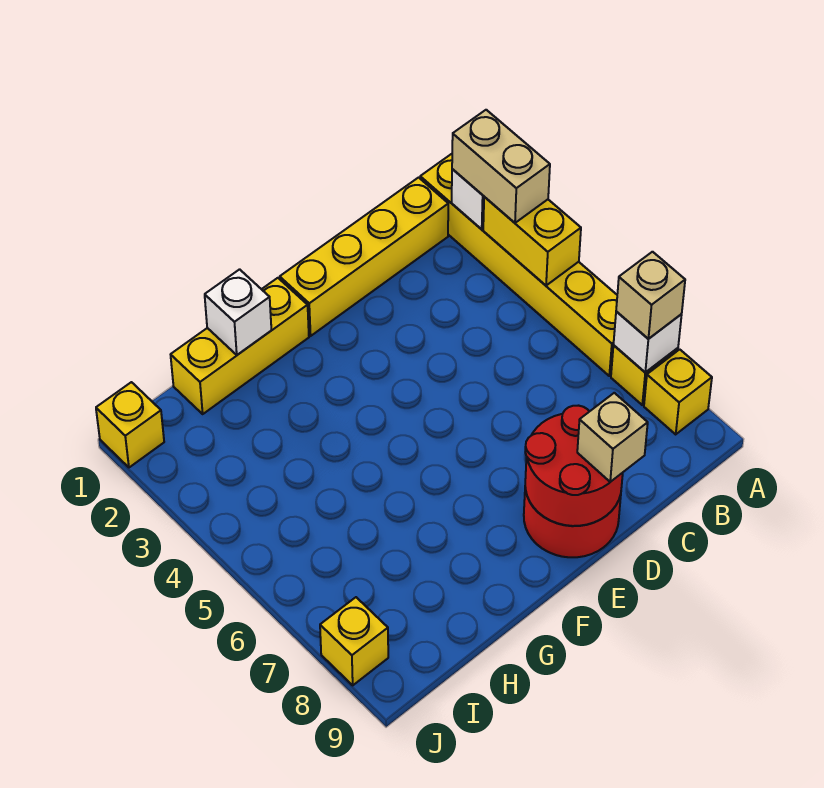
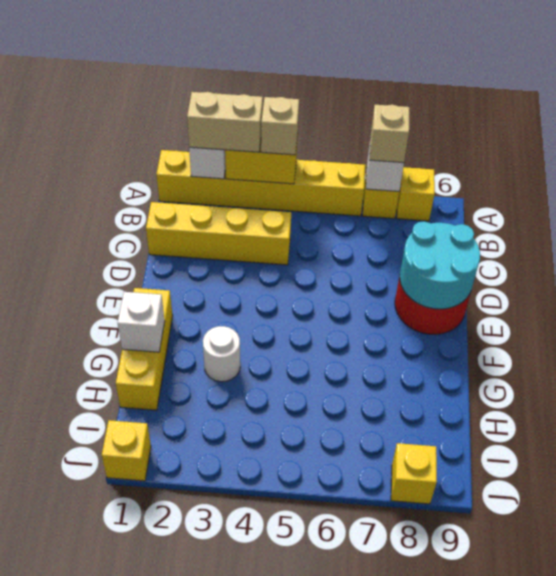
yellow 1x4 brick [280,178,448,336] -> yellow 1x4 brick turned to [146,202,291,265]
red 2x2 round brick [525,406,623,526] -> cyan 2x2 round brick [400,221,480,309]
tan 1x1 brick [577,393,648,482] -> tan 1x1 brick moved to [261,97,299,155]
none -> white 1x1 round brick [203,326,240,382]

